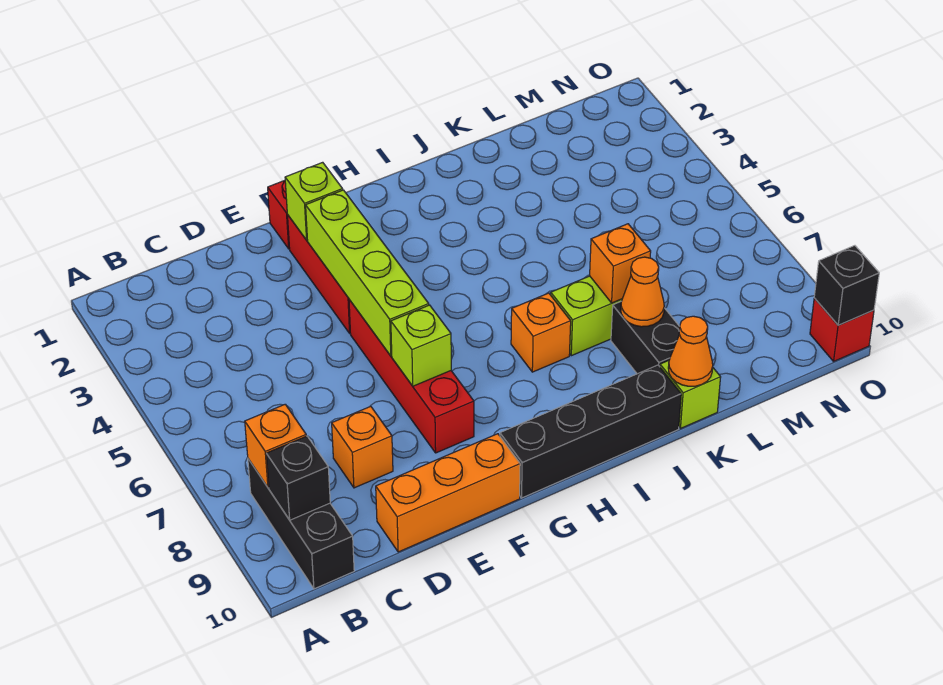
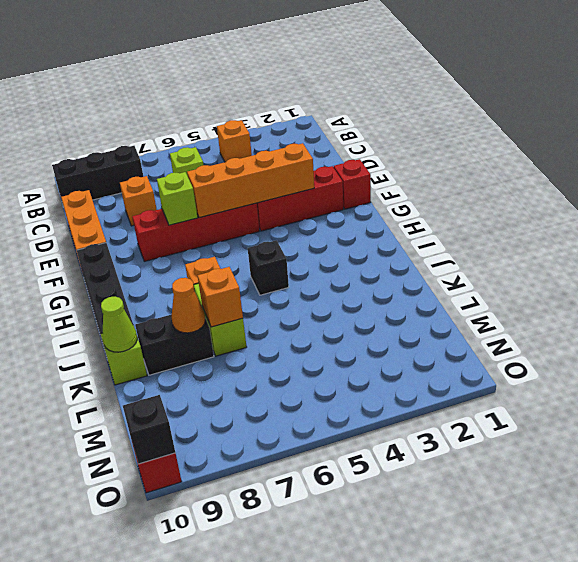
orange 1x1 brick [245,404,306,488] -> orange 1x1 brick moved to [217,120,252,162]
black 1x1 brick [266,436,330,520] -> black 1x1 brick moved to [248,240,289,295]
lime 1x1 brick [285,162,343,240] -> lime 1x1 brick moved to [170,147,203,176]
lime 1x4 brick [306,190,429,356] -> orange 1x4 brick [187,143,314,218]
orange 1x1 cone [668,316,713,386] -> lime 1x1 cone [101,297,137,352]

